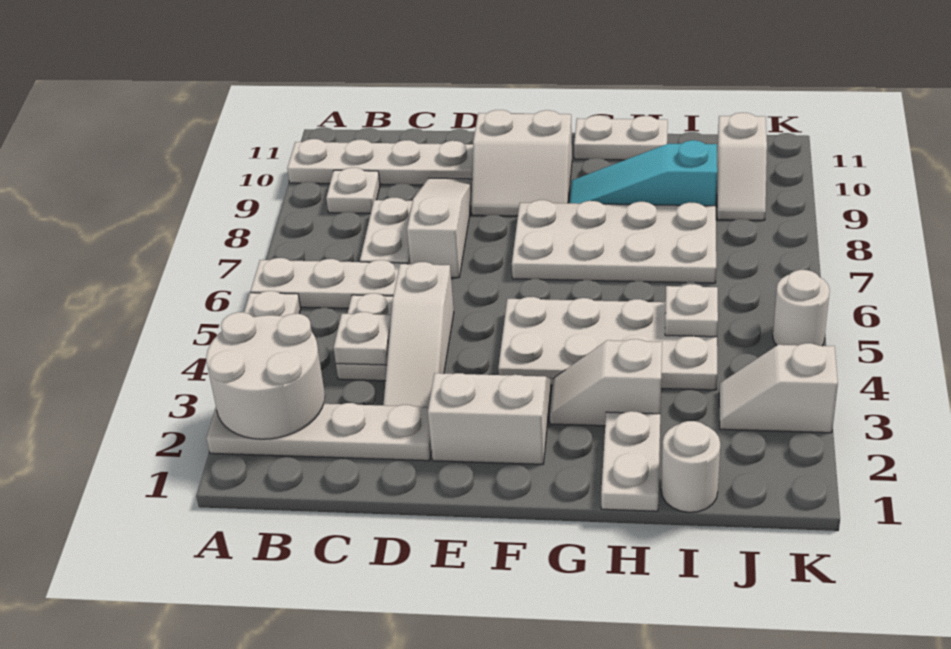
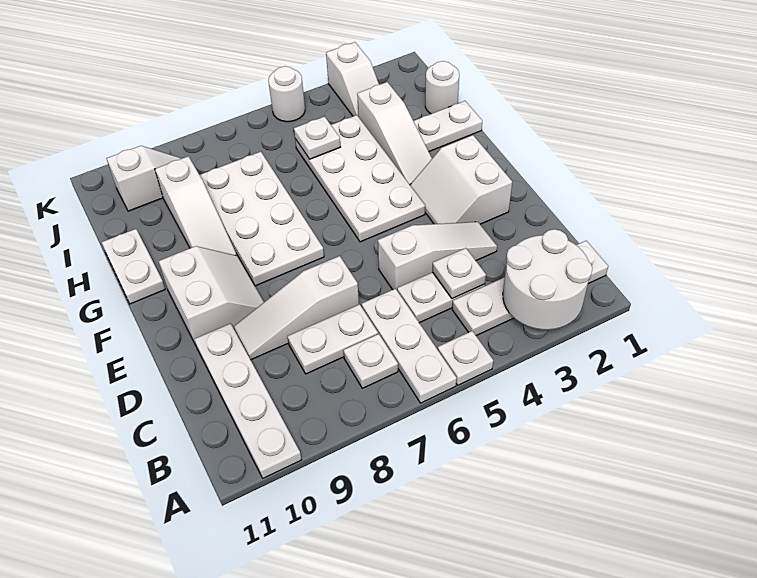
white 1x4 plate [206,403,432,461] -> white 1x4 plate turned to [452,241,608,336]
white 1x1 plate [326,168,380,214] -> white 1x1 plate moved to [343,334,398,388]
white 1x2 slope [550,339,662,426] -> white 1x3 slope [357,82,432,184]
cyan 1x3 slope [570,140,717,206] -> white 1x3 slope [155,156,237,256]

